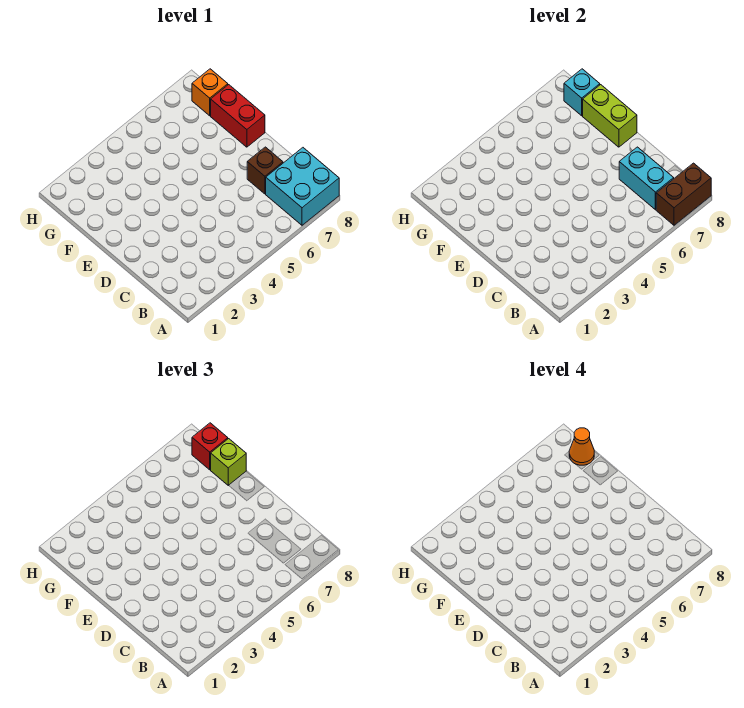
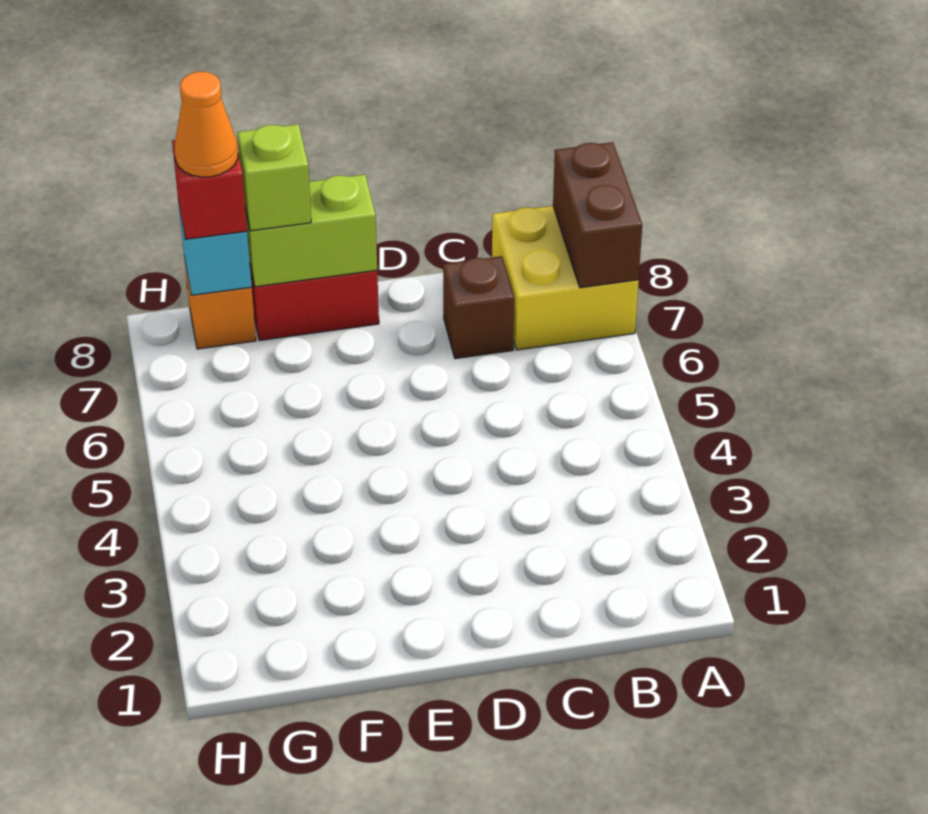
cyan 2x2 brick [266,148,339,225] -> yellow 2x2 brick [492,206,639,350]
cyan 1x2 brick [619,147,674,210] -> none

